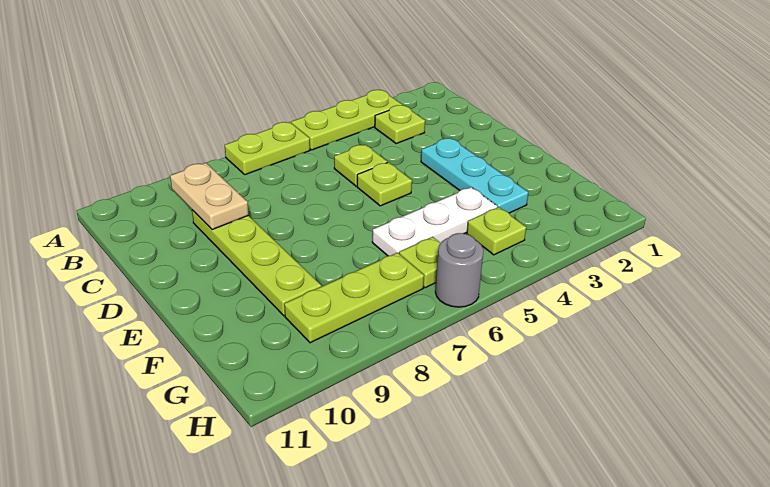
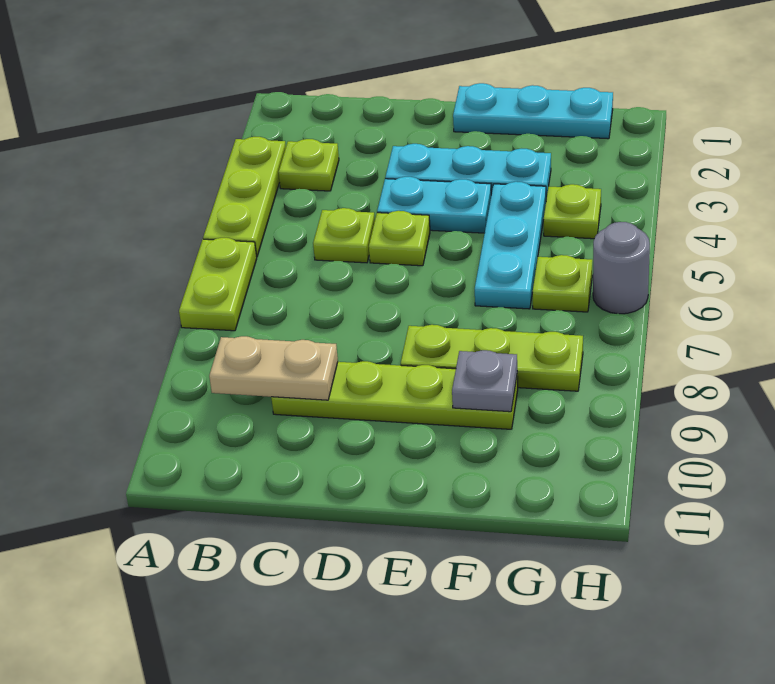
none -> cyan 1x2 plate [377,177,491,233]
none -> cyan 1x3 plate [453,83,613,139]
white 1x3 plate [372,187,497,256] -> cyan 1x3 plate [475,182,546,309]
none -> grey 1x1 plate [452,350,517,412]
lime 1x3 plate [284,253,424,343] -> lime 1x3 plate turned to [401,325,583,391]

